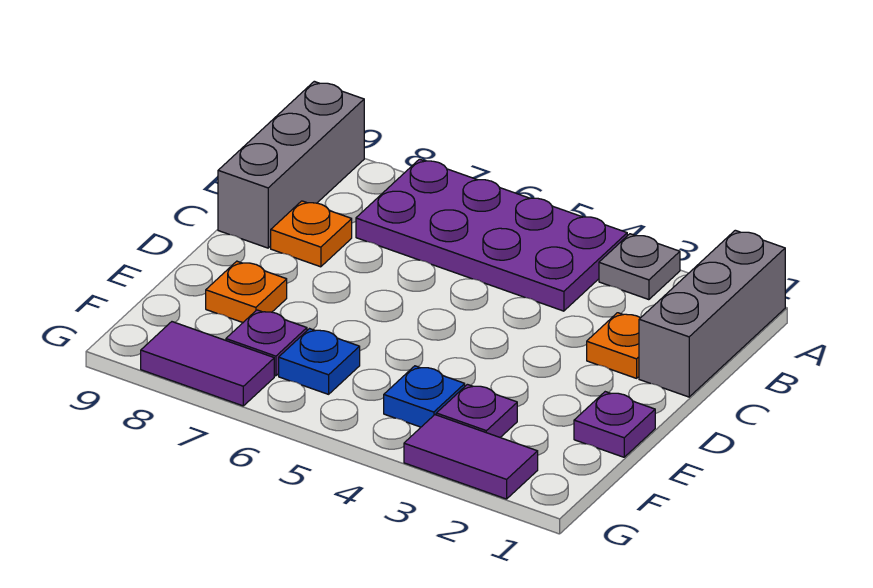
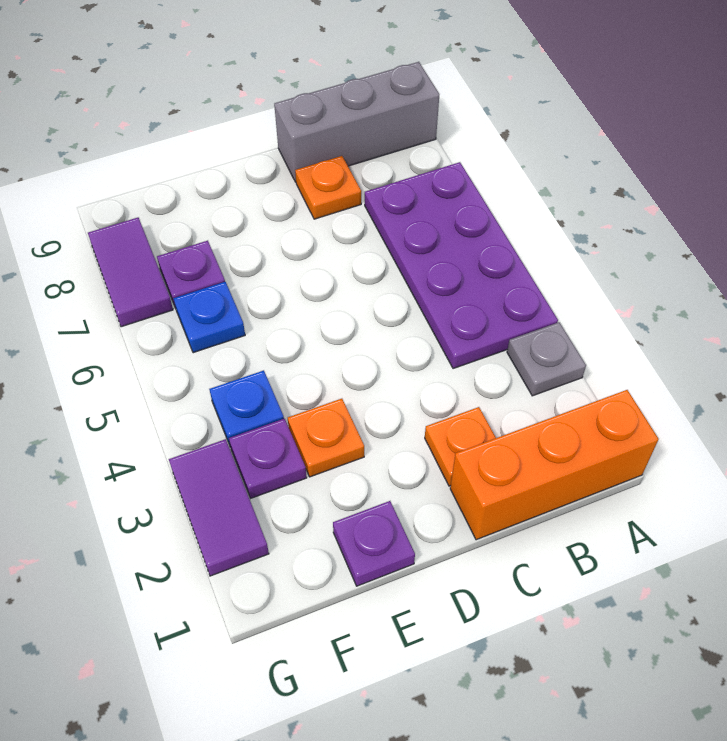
grey 1x3 brick [639,230,785,397] -> orange 1x3 brick [450,390,658,540]
orange 1x1 plate [206,261,287,322] -> orange 1x1 plate moved to [288,399,364,477]

